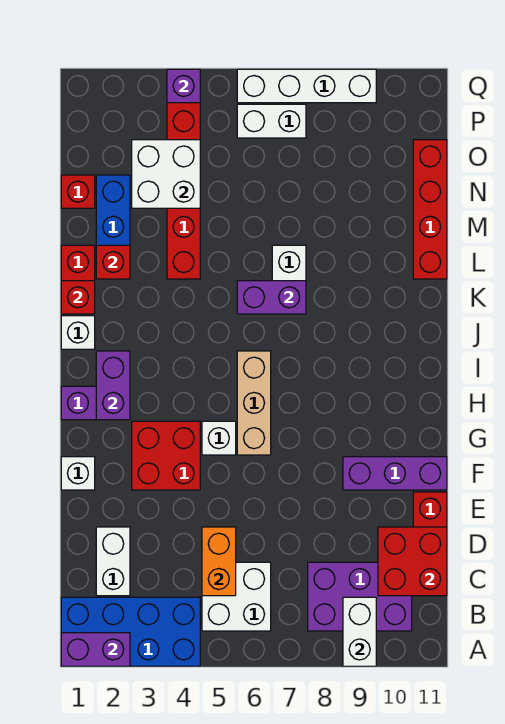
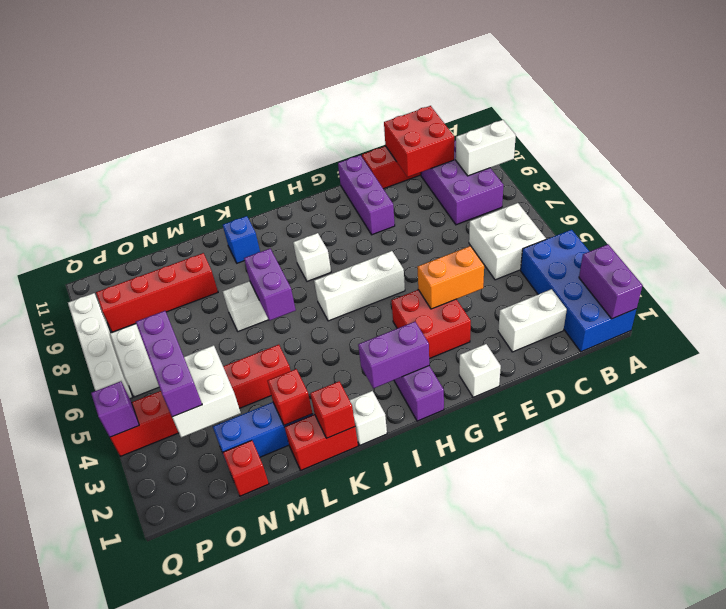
orange 1x2 brick [202,527,236,596] -> orange 1x2 brick moved to [417,246,484,309]
white 1x1 brick [202,421,236,455] -> white 1x1 brick moved to [293,233,331,281]
tan 1x3 brick [237,351,271,455] -> white 1x3 brick [314,251,405,321]
none -> blue 1x1 brick [223,216,260,263]
red 1x4 brick [413,140,447,279] -> red 1x4 brick moved to [96,253,218,332]
none -> purple 1x3 brick [136,311,202,417]

